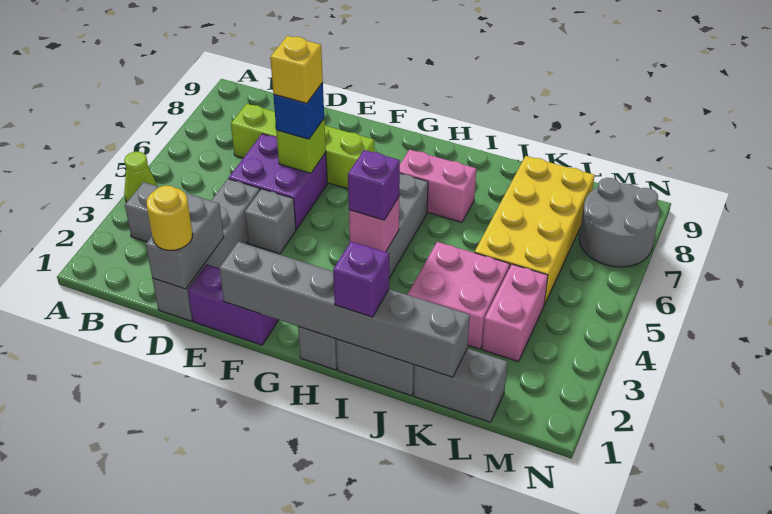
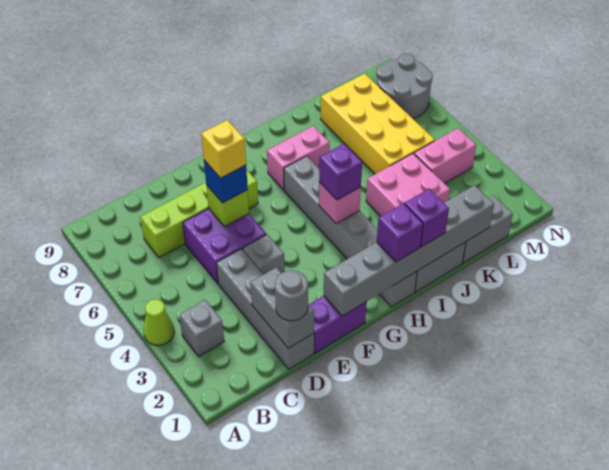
yellow 1x1 round brick [146,186,192,250] -> grey 1x1 round brick [275,270,308,321]
none -> purple 1x1 brick [377,203,423,262]
pink 1x2 brick [482,264,548,362] -> pink 1x2 brick turned to [414,128,476,184]

